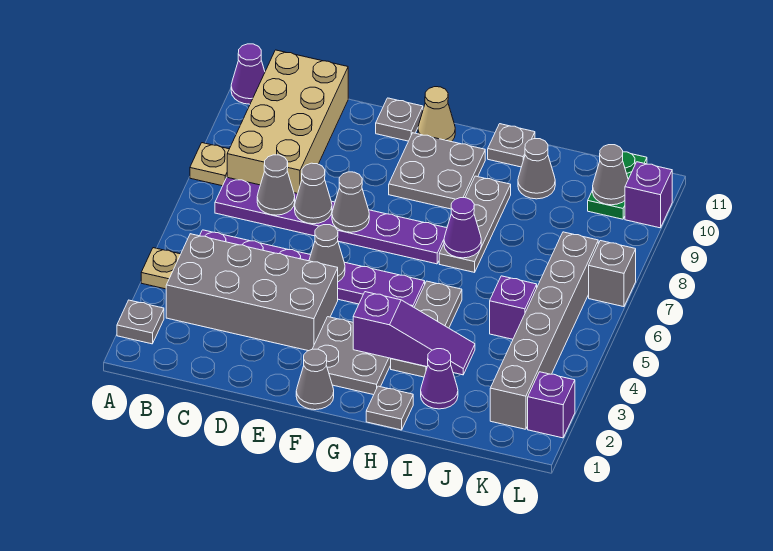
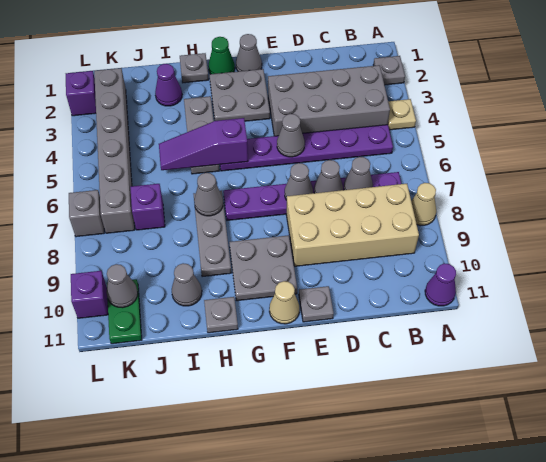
tan 1x1 plate [190,143,229,186] -> tan 1x1 cone [411,183,436,225]
tan 2x4 brick [227,50,348,194] -> tan 2x4 brick turned to [286,184,419,266]
none -> green 1x1 cone [208,37,235,74]
purple 1x3 slope [353,292,475,375] -> purple 1x3 slope moved to [159,118,248,170]
purple 1x1 cone [444,198,481,258] -> grey 1x1 cone [194,173,223,216]
purple 1x1 brick [490,276,537,339] -> purple 1x1 brick moved to [130,184,165,230]

